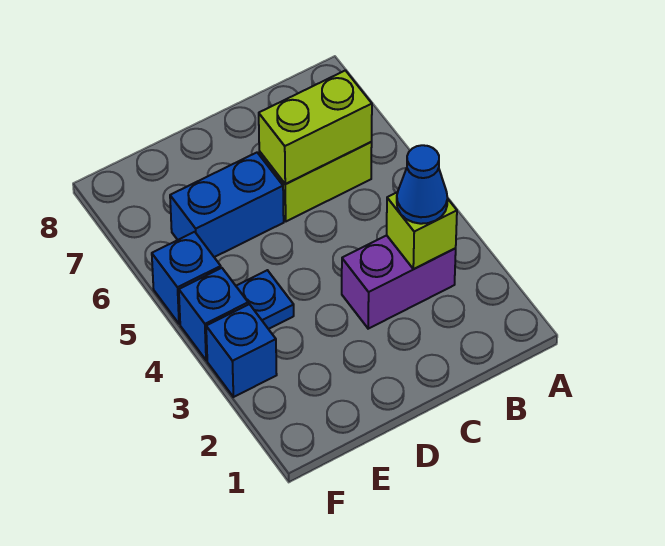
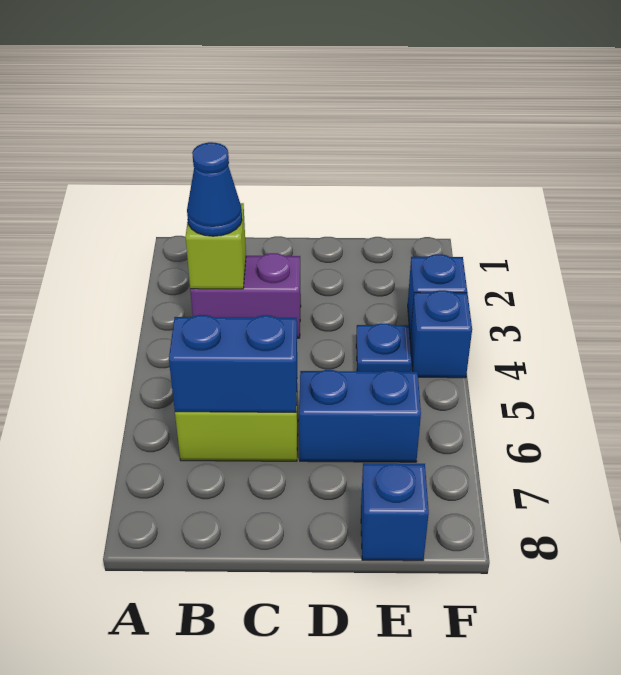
lime 1x2 brick [259,70,372,184] -> blue 1x2 brick [169,315,297,412]
blue 1x1 brick [152,232,221,324] -> blue 1x1 brick moved to [361,463,429,561]

